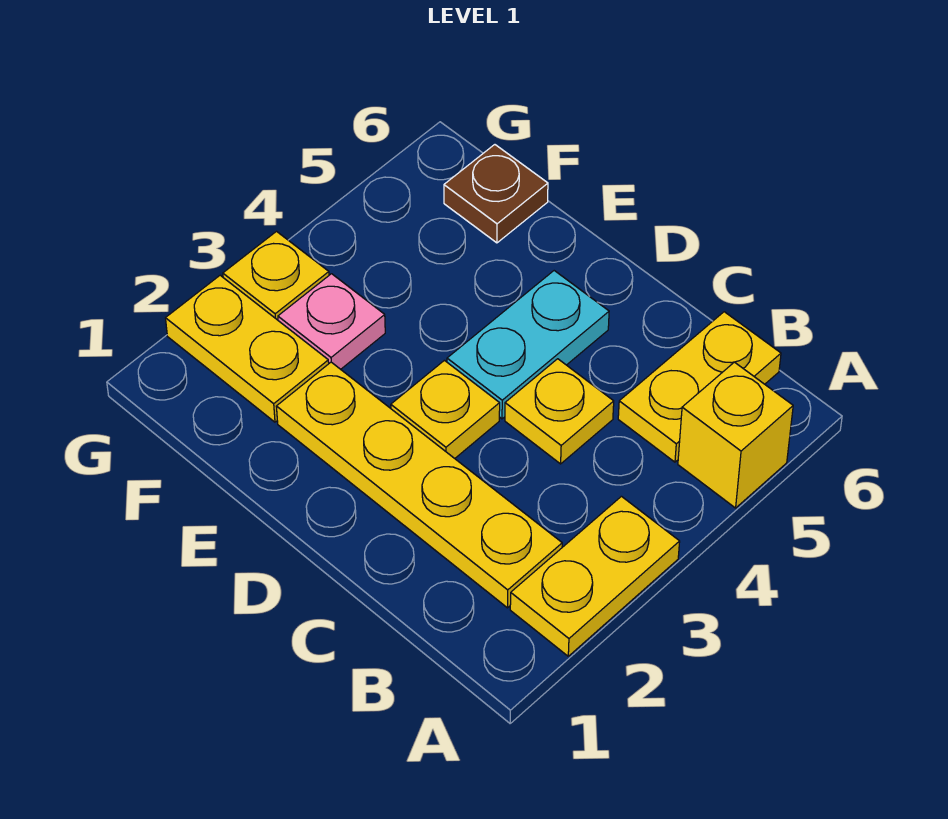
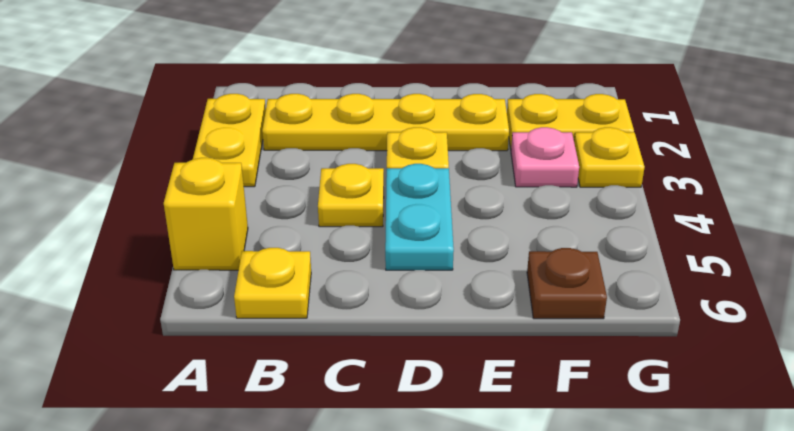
yellow 1x2 plate [618,312,781,462] -> yellow 1x1 plate [234,248,311,318]

